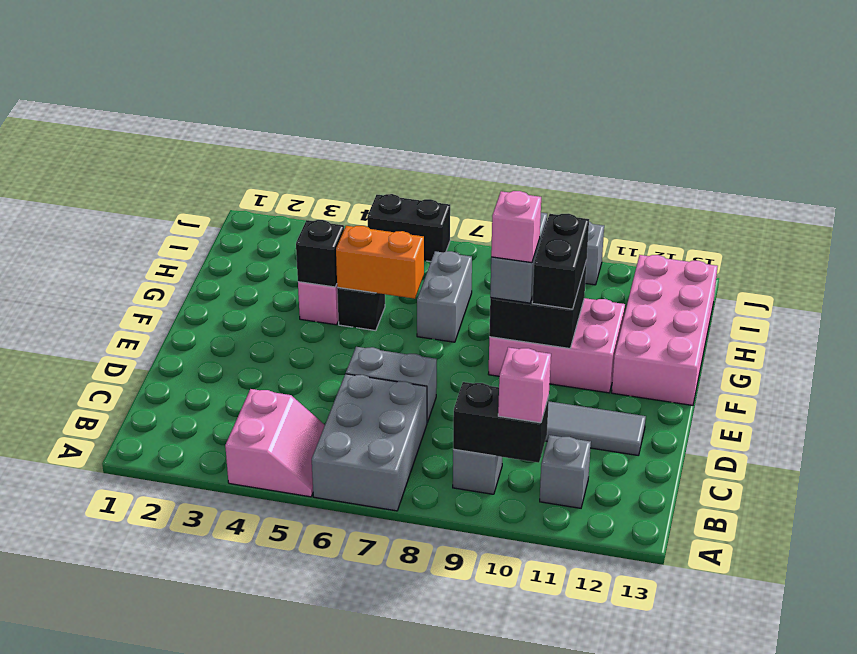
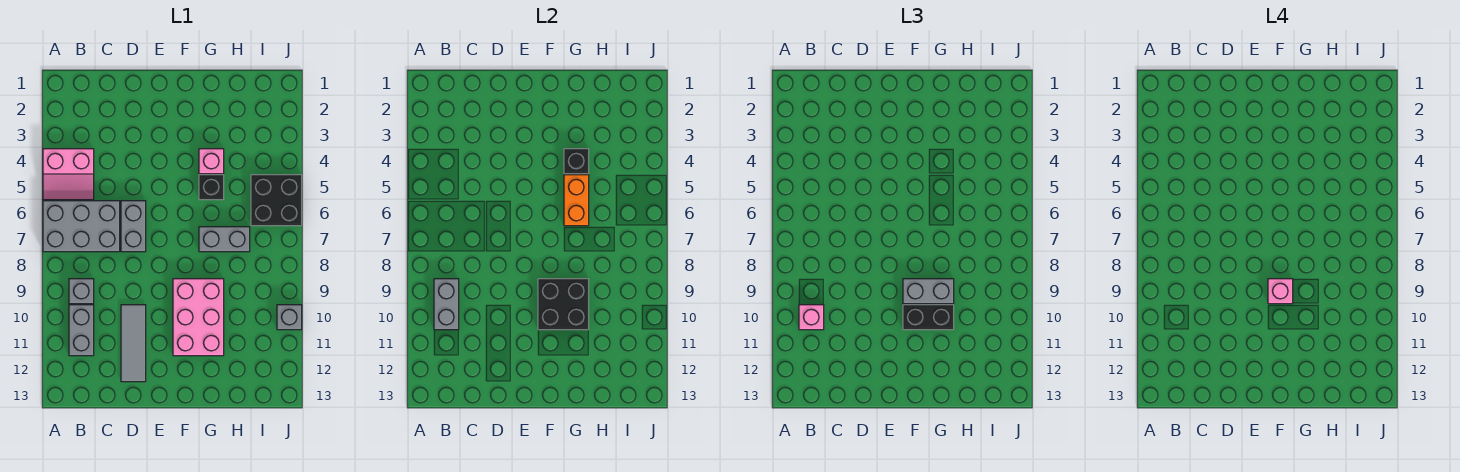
black 1x2 brick [453,382,549,463] -> grey 1x2 brick [434,279,459,330]
grey 1x1 brick [540,435,591,508] -> grey 1x2 brick [69,305,94,356]
pink 2x4 brick [612,255,718,405] -> none
black 1x2 brick [367,194,450,262] -> black 2x2 brick [251,175,302,226]

